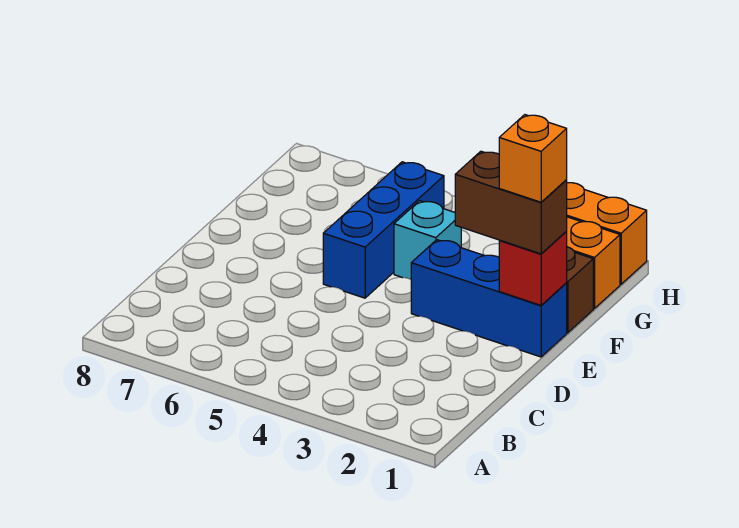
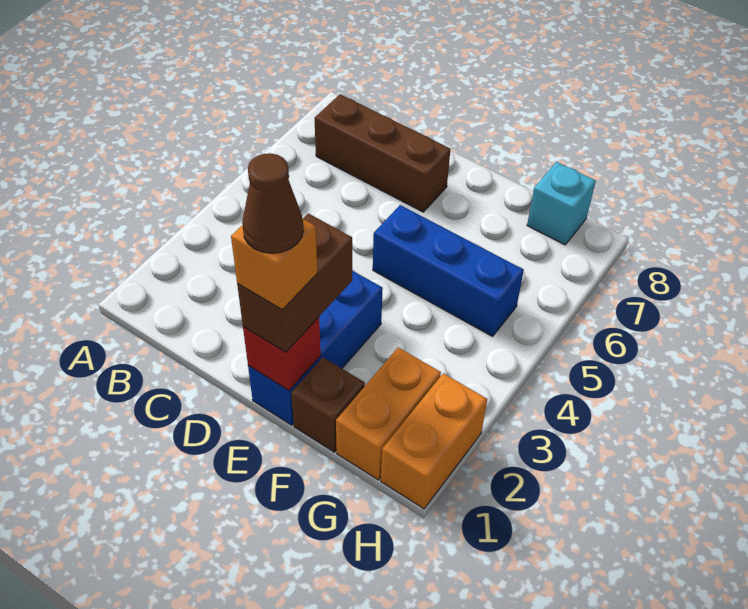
none -> brown 1x3 brick [315,94,450,212]
none -> brown 1x1 cone [242,153,303,253]
cyan 1x1 brick [394,201,461,279] -> cyan 1x1 brick moved to [527,162,596,245]

